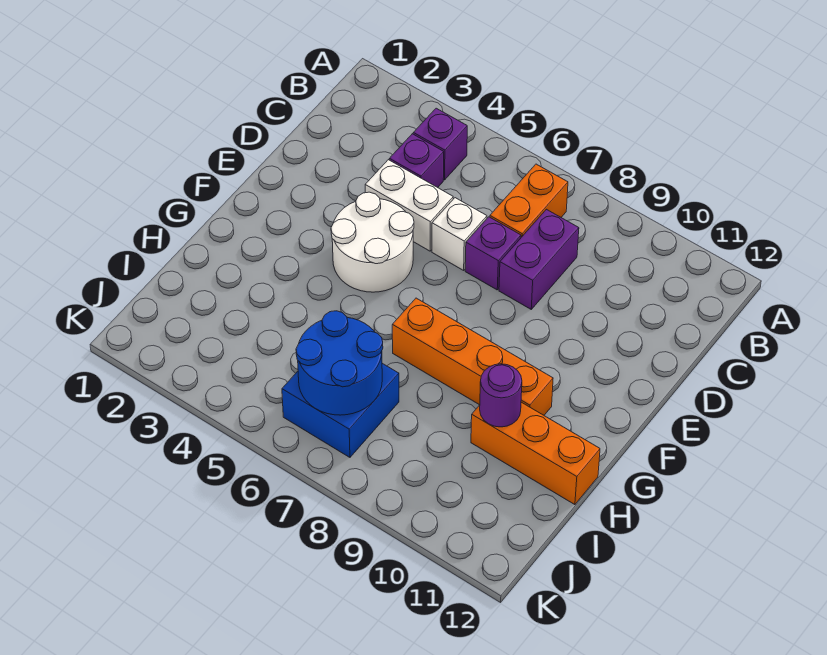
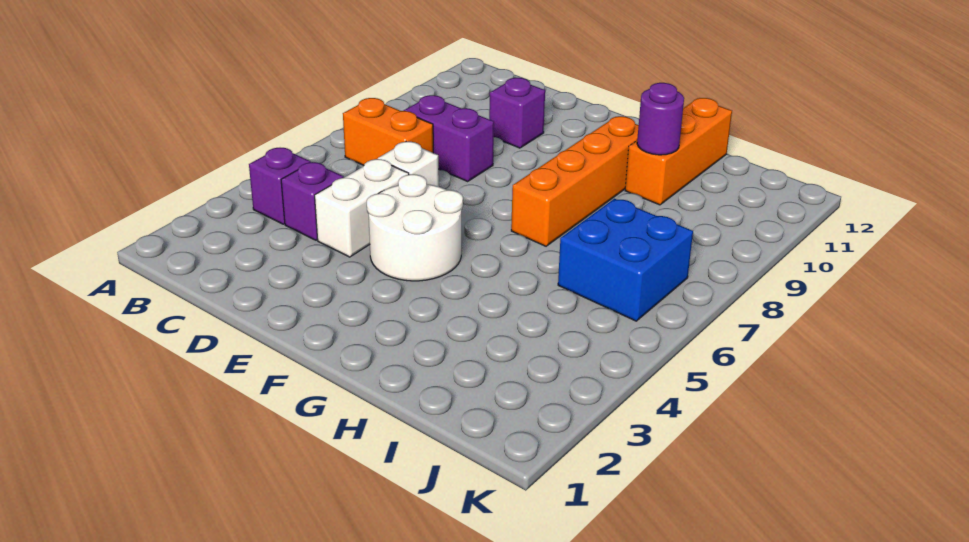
purple 1x1 brick [465,217,521,290] -> purple 1x1 brick moved to [489,78,545,148]
blue 2x2 round brick [296,311,383,415] -> none

